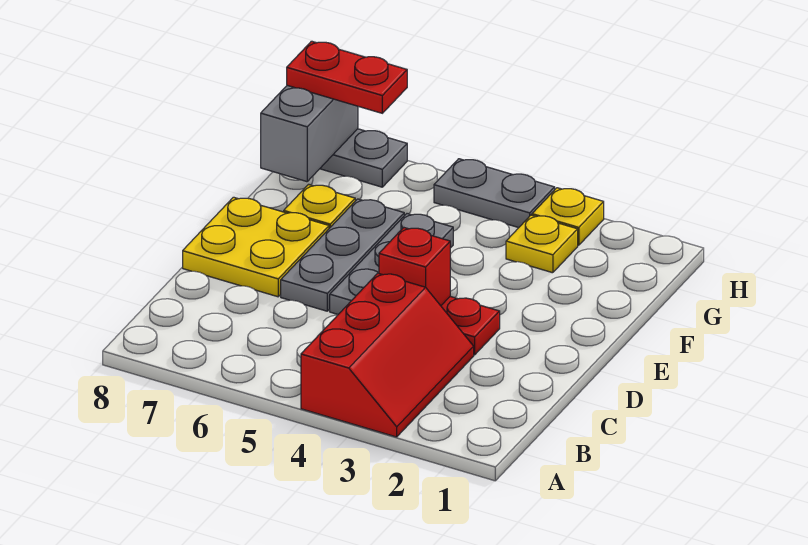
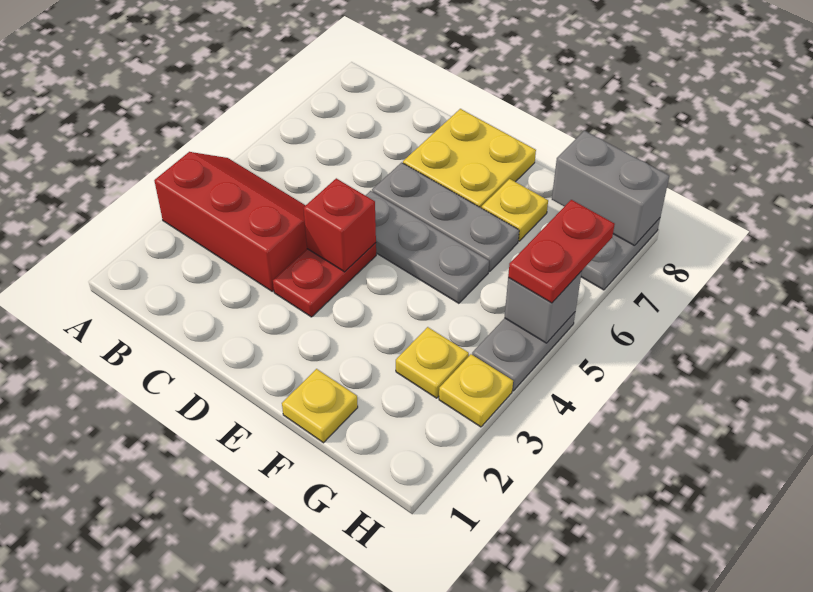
red 2x3 slope [301,273,474,437] -> red 2x3 slope turned to [154,152,307,291]
none -> yellow 1x1 plate [282,369,358,443]
none -> grey 1x1 brick [505,271,582,343]
red 1x2 plate [287,41,407,113] -> red 1x2 plate moved to [508,200,615,303]

